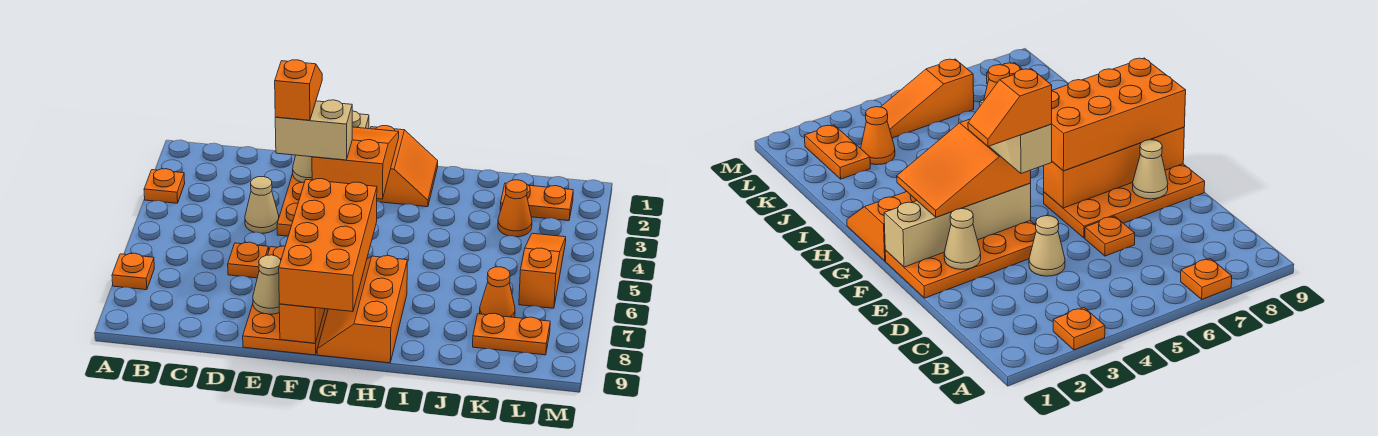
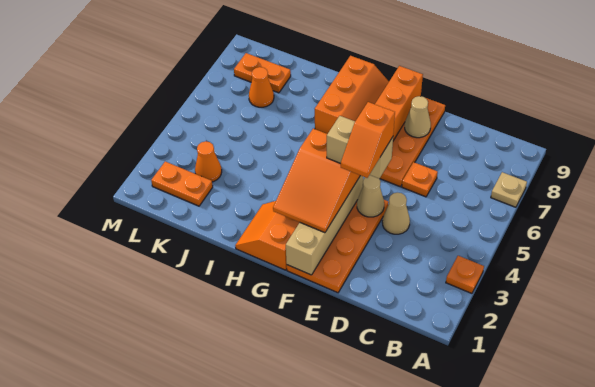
orange 1x1 plate [112,253,154,290] -> tan 1x1 plate [491,172,527,207]
tan 1x1 cone [293,155,312,183] -> tan 1x1 cone moved to [357,175,384,217]
orange 2x4 brick [279,179,377,312] -> none
orange 1x3 slope [519,233,566,308] -> none

